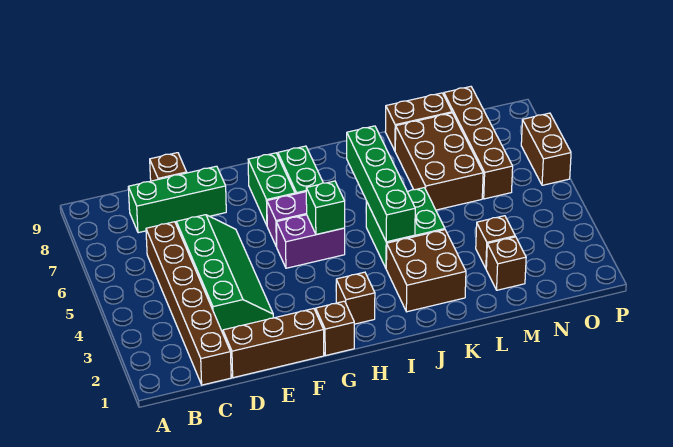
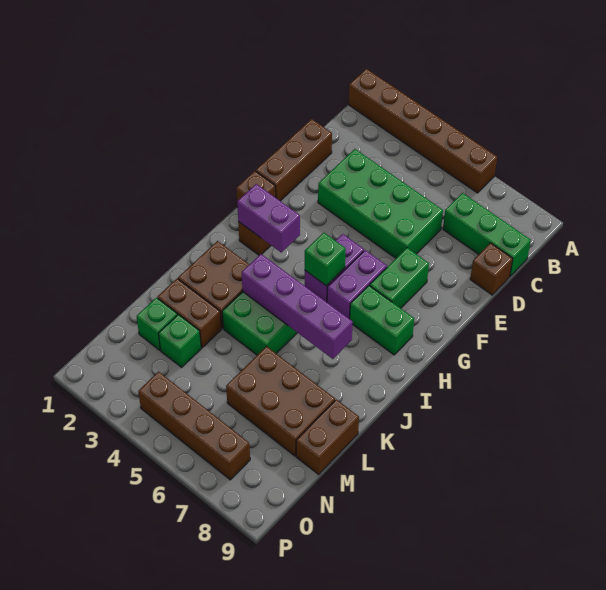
brown 1x6 brick [146,222,231,385] -> brown 1x6 brick moved to [349,69,497,193]
green 1x3 brick [128,166,226,233] -> green 1x3 brick turned to [443,193,531,276]
green 2x4 slope [176,215,273,331] -> green 2x4 brick [318,149,443,258]
green 1x2 brick [248,153,295,225] -> green 1x2 brick turned to [370,248,429,308]
none -> purple 1x2 brick [237,184,300,252]
green 1x4 brick [347,126,415,242] -> purple 1x4 brick [242,254,353,359]
brown 1x1 brick [486,237,526,290] -> green 1x1 brick [137,298,177,350]
brown 1x1 brick [476,216,515,268] -> green 1x1 brick [159,315,201,367]
brown 1x4 brick [444,87,513,199] -> brown 1x4 brick moved to [138,372,250,480]
brown 1x2 brick [521,113,571,185] -> brown 1x2 brick moved to [157,279,221,348]

